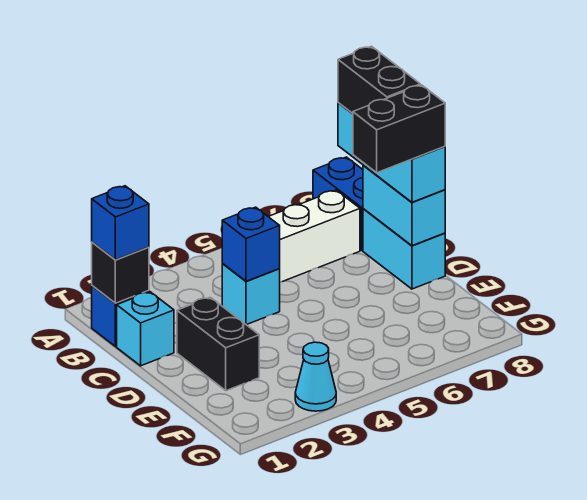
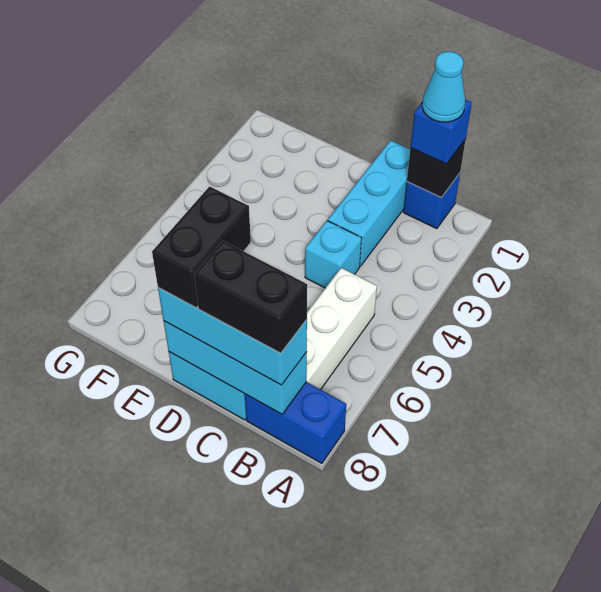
cyan 1x1 brick [117,292,174,366] -> cyan 1x3 brick [328,140,410,266]
blue 1x1 brick [222,207,280,281] -> none
cyan 1x2 brick [363,166,445,246] -> cyan 1x3 brick [164,321,307,414]
black 1x2 brick [177,297,259,391] -> none
cyan 1x1 cone [295,342,336,411] -> cyan 1x1 cone moved to [422,52,465,122]

